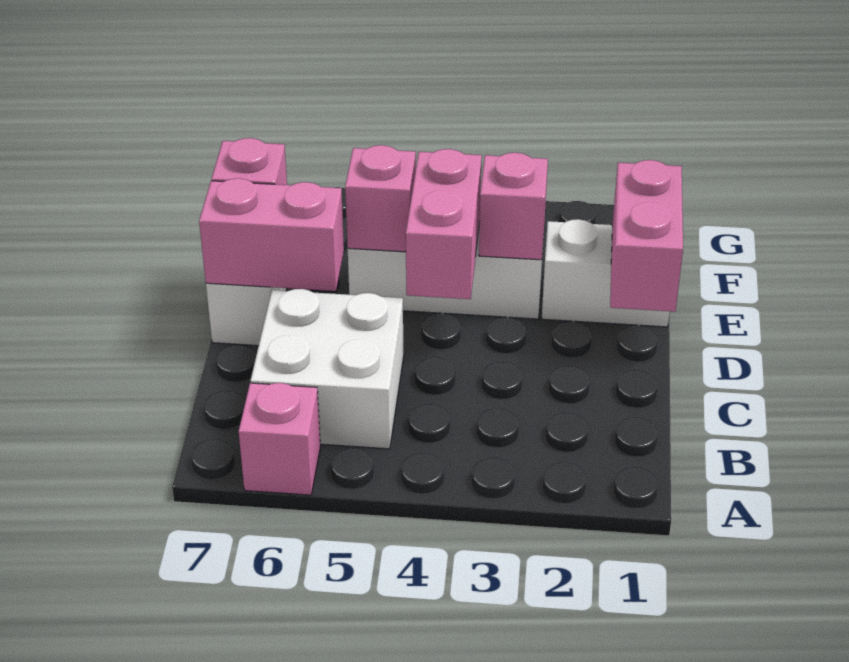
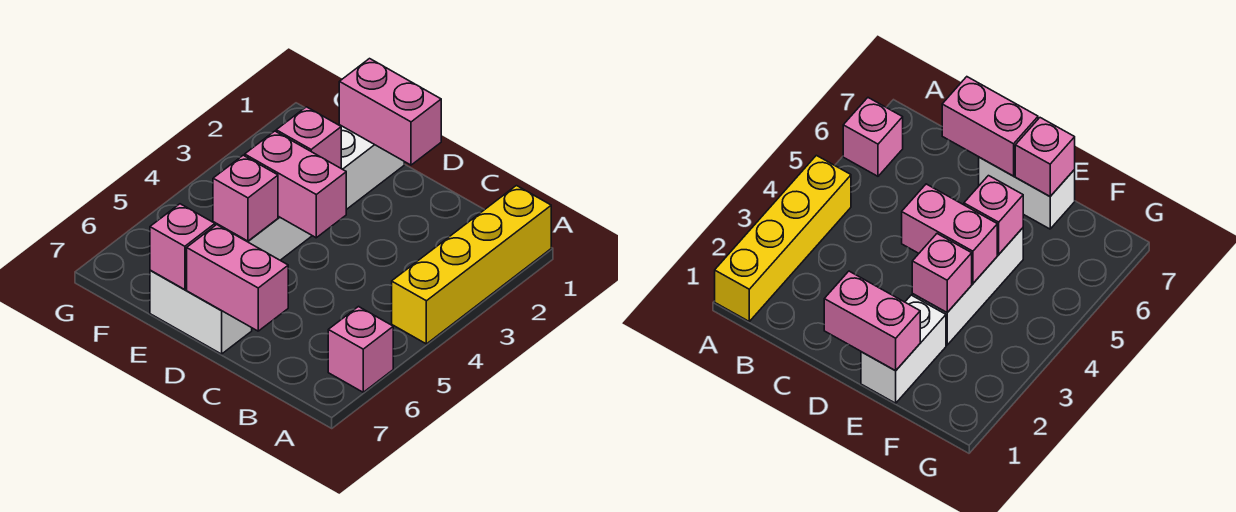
none -> yellow 1x4 brick [392,186,551,344]
white 2x2 brick [251,289,404,449] -> none
pink 1x2 brick [199,178,344,291] -> pink 1x2 brick turned to [187,225,288,331]

